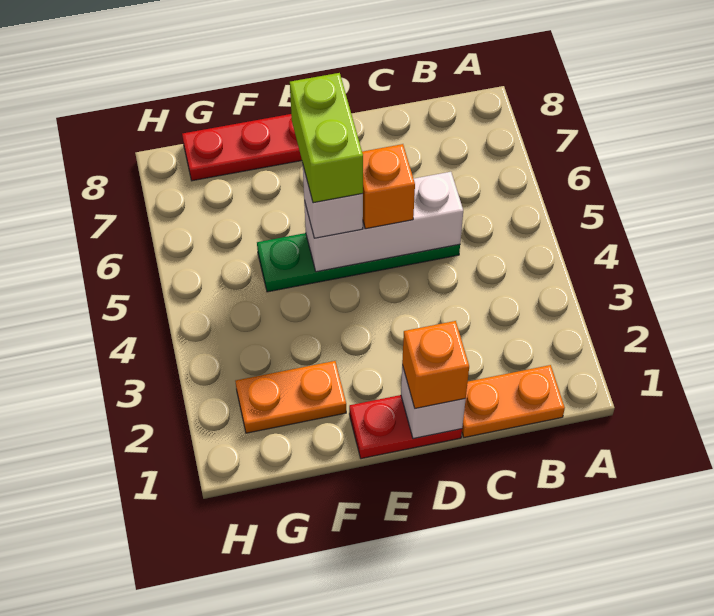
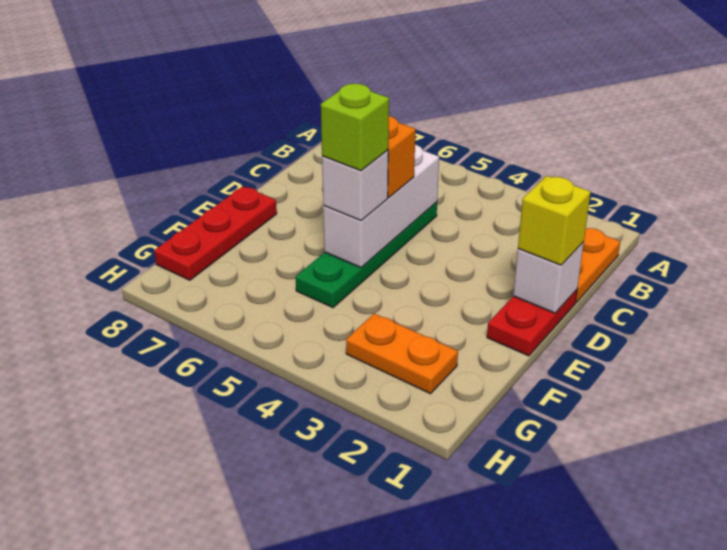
orange 1x1 brick [402,321,469,409] -> yellow 1x1 brick [518,176,591,265]
lime 1x2 brick [290,73,363,203] -> lime 1x1 brick [321,84,389,171]
orange 1x2 plate [236,361,346,433] -> orange 1x2 plate turned to [346,313,458,394]

